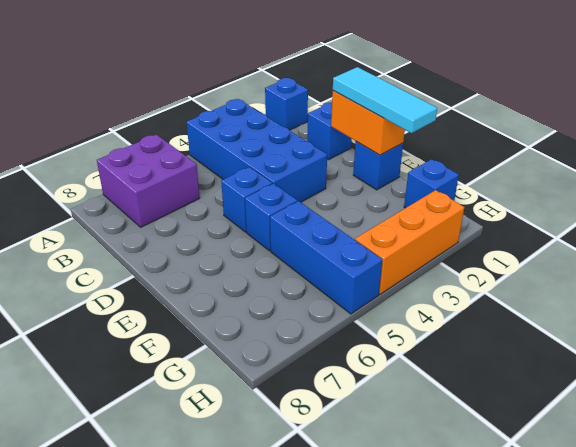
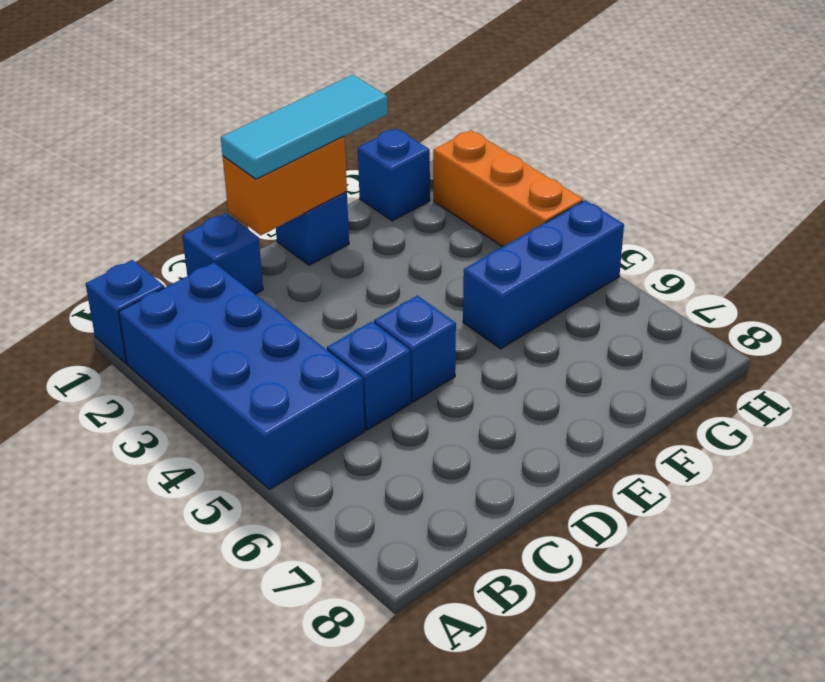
blue 2x4 brick [187,99,327,202] -> blue 2x4 brick turned to [119,263,365,489]
purple 2x2 brick [97,134,200,227] -> none
blue 1x1 brick [245,183,297,251] -> blue 1x1 brick moved to [327,322,411,430]

